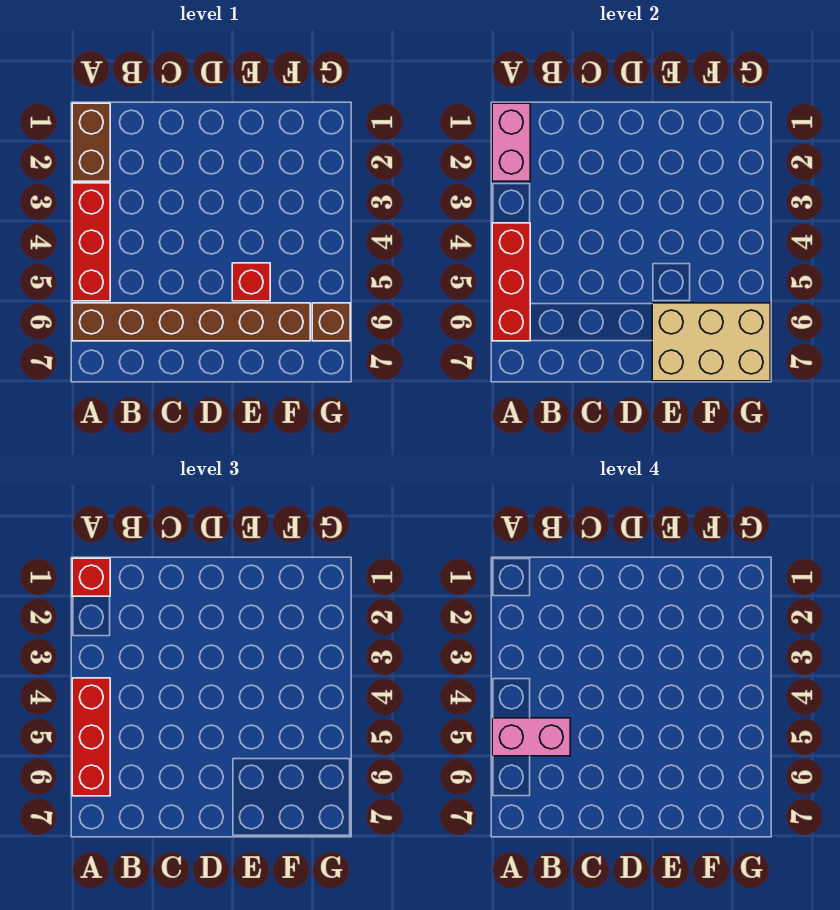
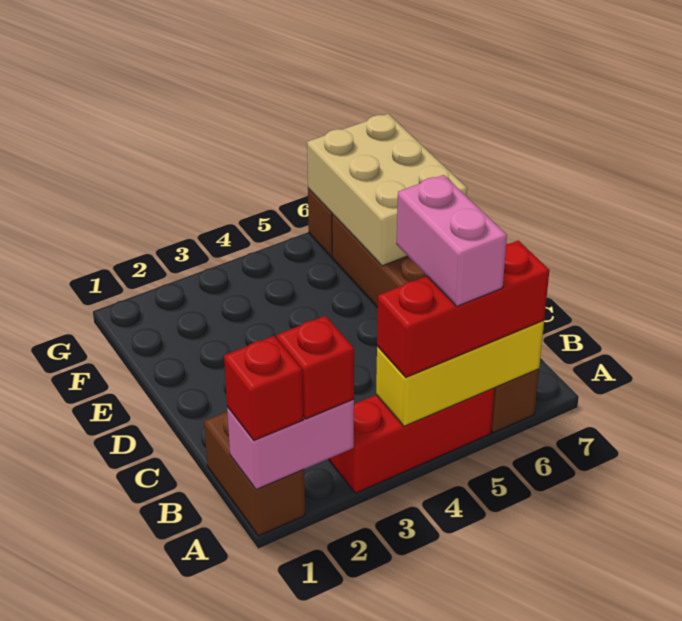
brown 1x2 brick [72,103,110,181] -> brown 1x2 brick turned to [204,412,305,536]
red 1x3 brick [492,223,530,341] -> yellow 1x3 brick [376,321,544,426]
red 1x1 brick [232,263,270,301] -> red 1x1 brick moved to [277,316,354,419]

